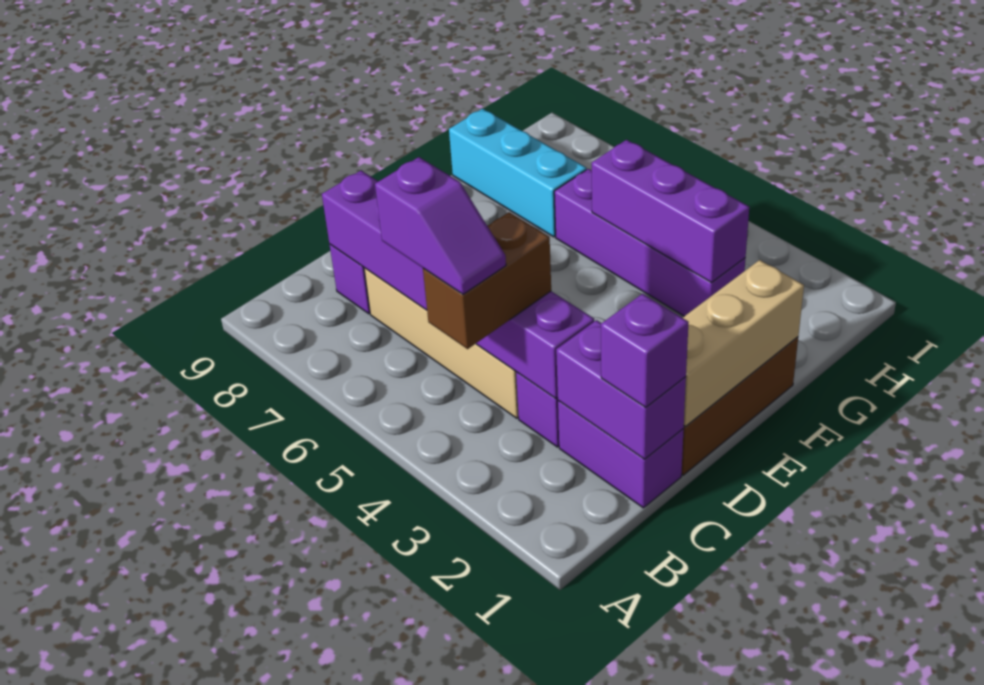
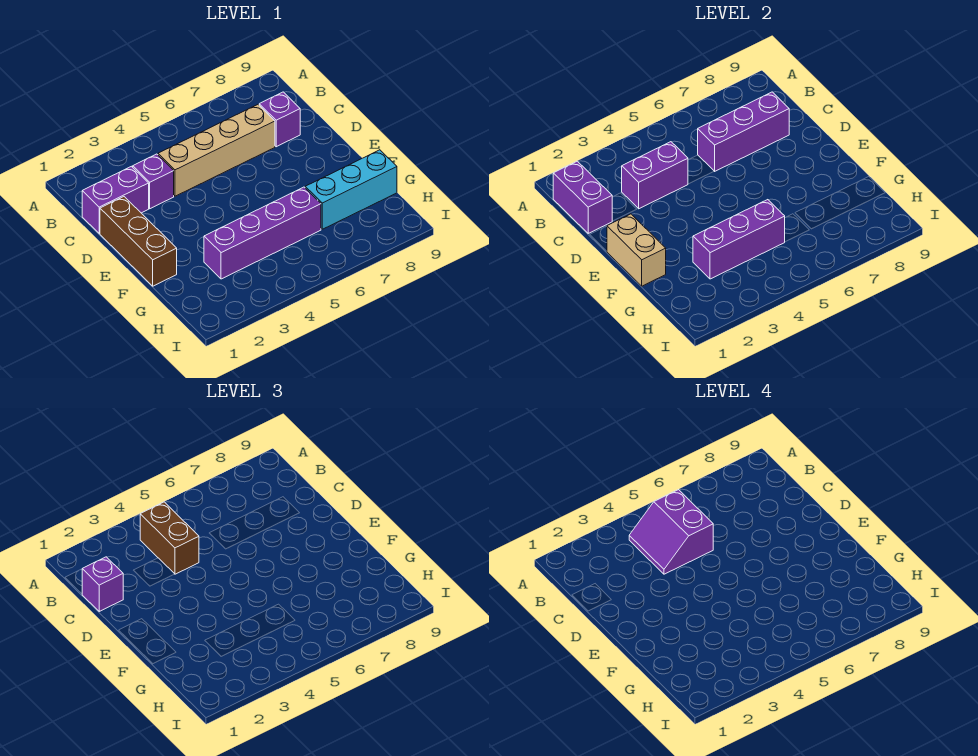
purple 1x2 slope [375,157,506,294] -> purple 2x2 slope [629,490,713,574]
purple 1x2 brick [556,320,686,459] -> purple 1x2 brick turned to [553,161,612,233]
tan 1x3 brick [683,260,804,426] -> tan 1x2 brick [607,214,666,286]

